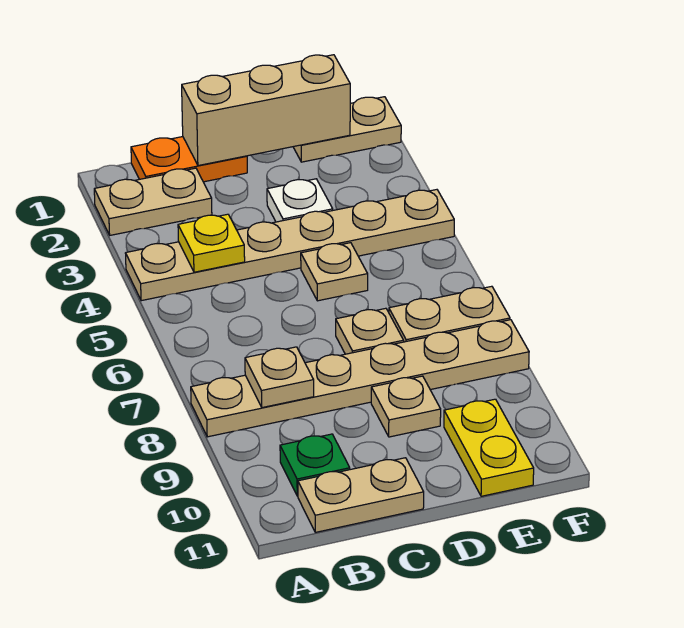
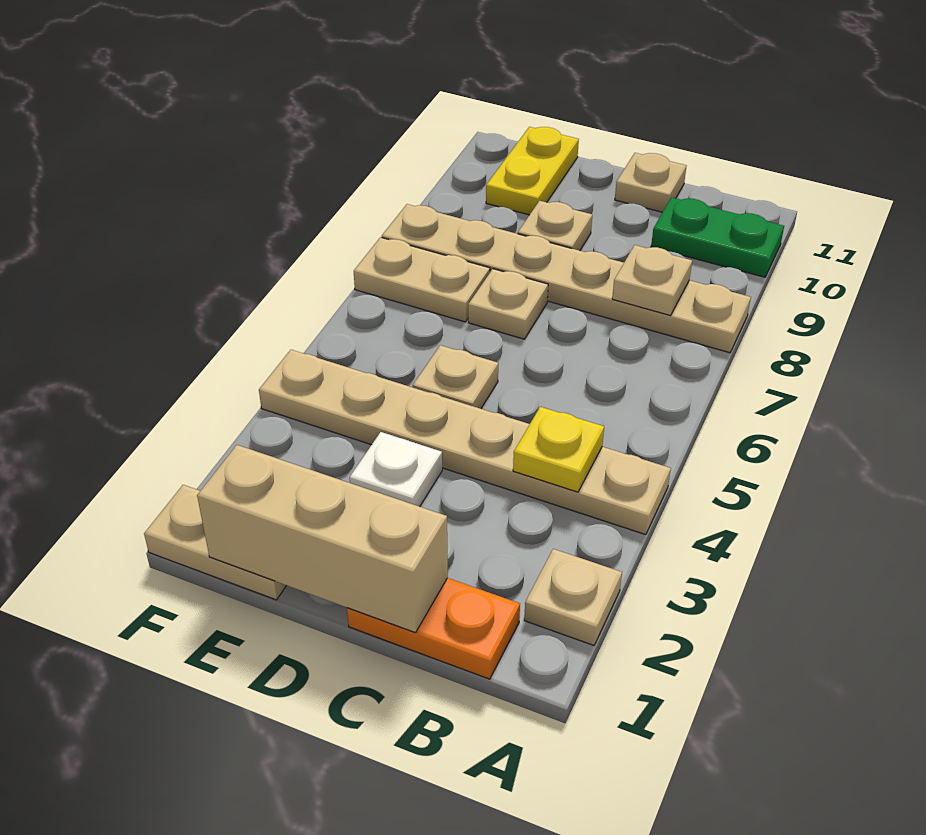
tan 1x2 plate [94,168,212,235] -> tan 1x1 plate [524,549,622,645]
green 1x1 plate [280,434,350,496] -> green 1x2 plate [651,197,784,277]
tan 1x2 plate [298,458,424,532] -> tan 1x1 plate [615,153,686,212]

